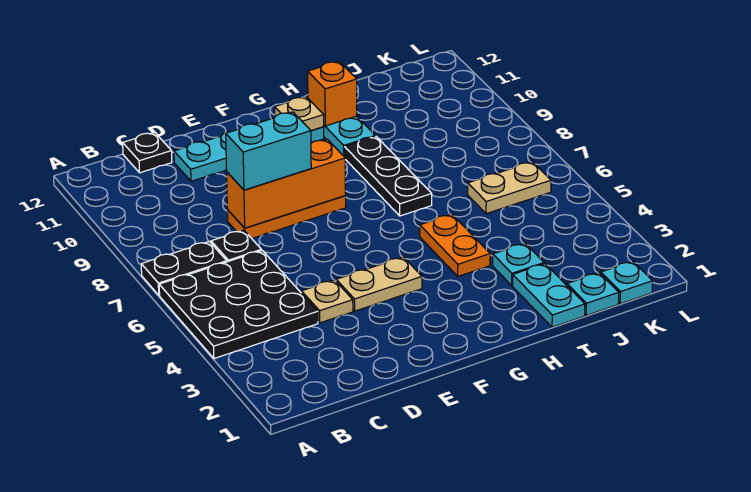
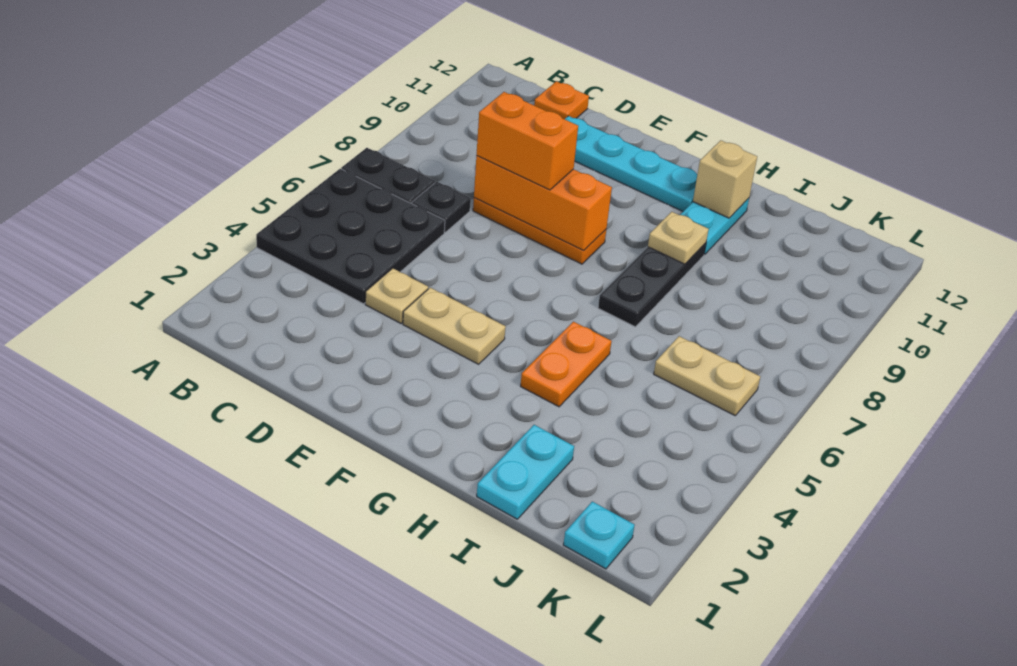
black 1x1 plate [123,133,172,173] -> orange 1x1 plate [534,81,589,119]
cyan 1x2 brick [226,112,311,190] -> orange 1x2 brick [477,92,578,190]
tan 1x1 plate [275,97,324,131] -> tan 1x1 plate moved to [648,212,709,264]
orange 1x1 brick [308,61,357,126] -> tan 1x1 brick [693,140,757,218]
cyan 1x1 plate [493,243,544,285] -> none
cyan 1x1 plate [567,273,619,316] -> none

